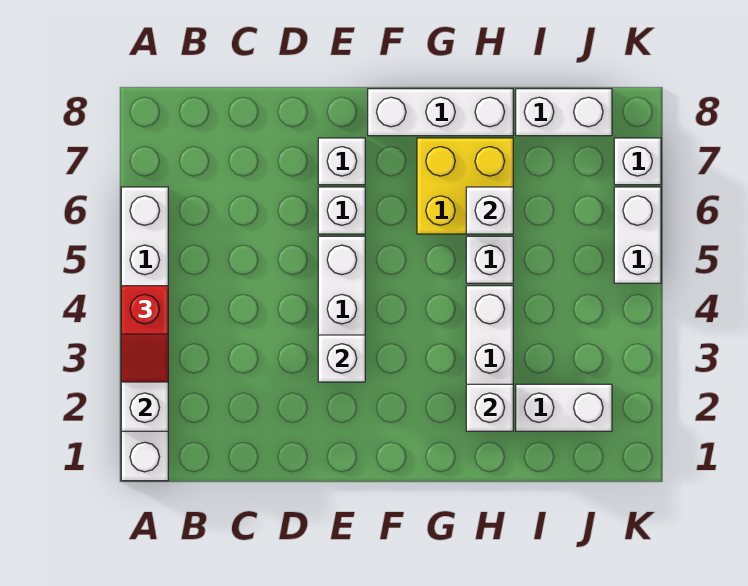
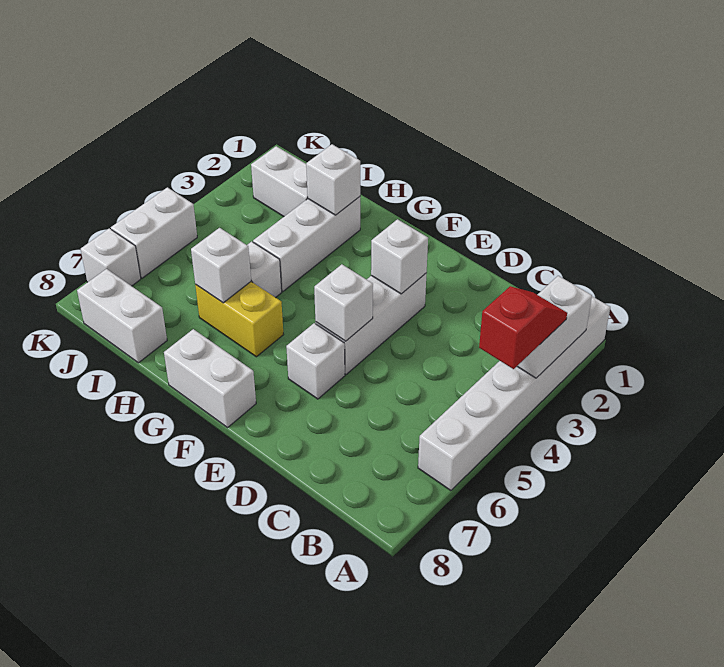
white 1x1 brick [318,138,365,185] -> white 1x1 brick moved to [314,264,373,341]
white 1x3 brick [368,89,513,136] -> white 1x2 brick [164,329,256,427]
yellow 2x2 brick [417,138,513,234] -> yellow 1x2 brick [195,282,283,357]

